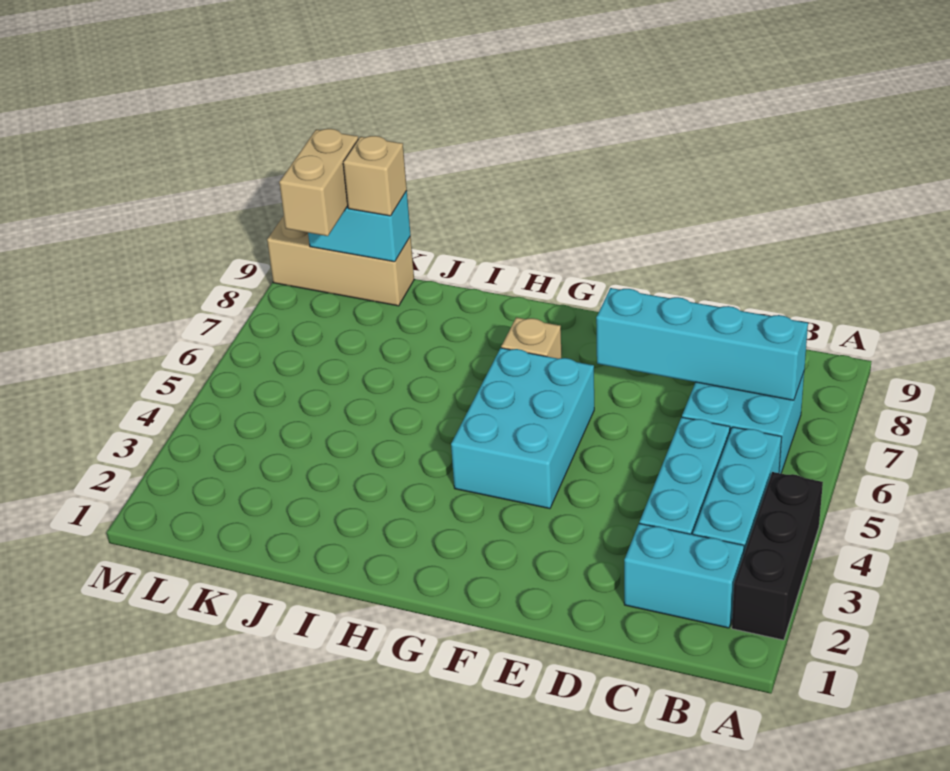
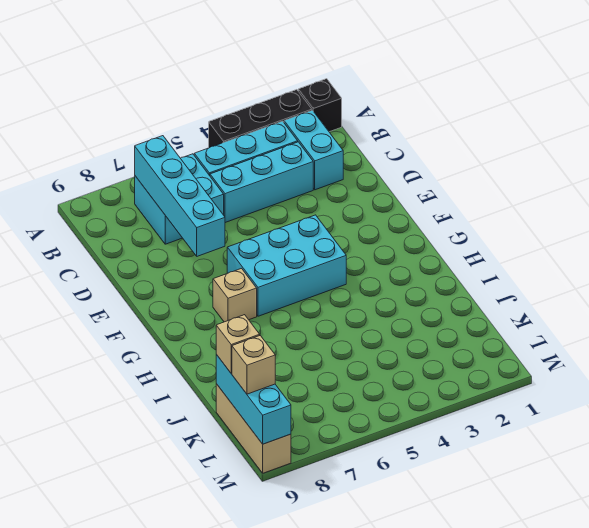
none -> black 1x1 brick [298,79,342,132]
cyan 1x2 brick [308,191,411,262] -> cyan 1x3 brick [216,355,291,444]
tan 1x2 brick [279,129,358,236] -> tan 1x1 brick [232,336,275,394]

